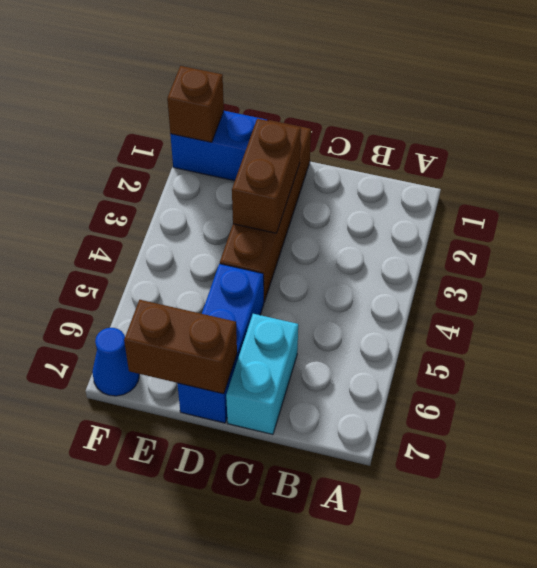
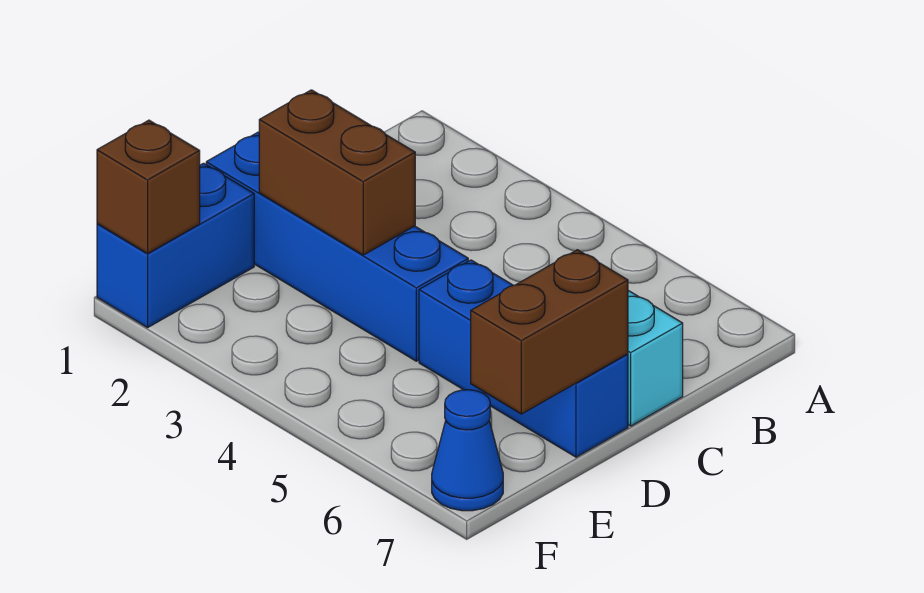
brown 1x4 brick [220,120,311,302] -> blue 1x4 brick [206,132,468,361]

